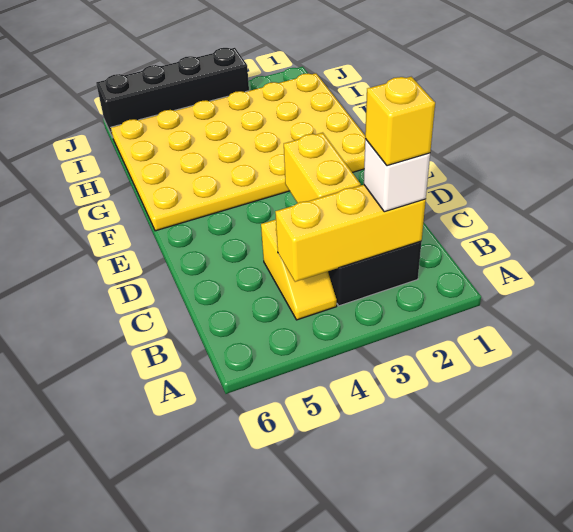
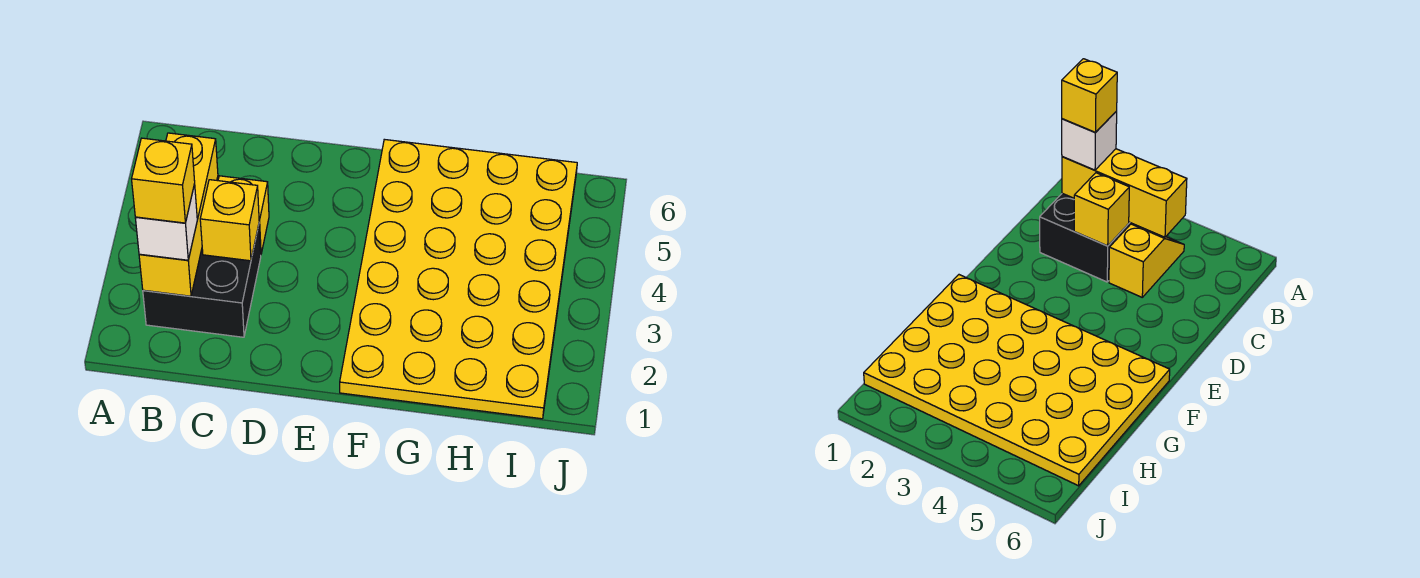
yellow 1x2 brick [284,133,361,203] -> yellow 1x1 brick [200,180,259,261]
black 1x4 brick [96,48,249,137] -> none

